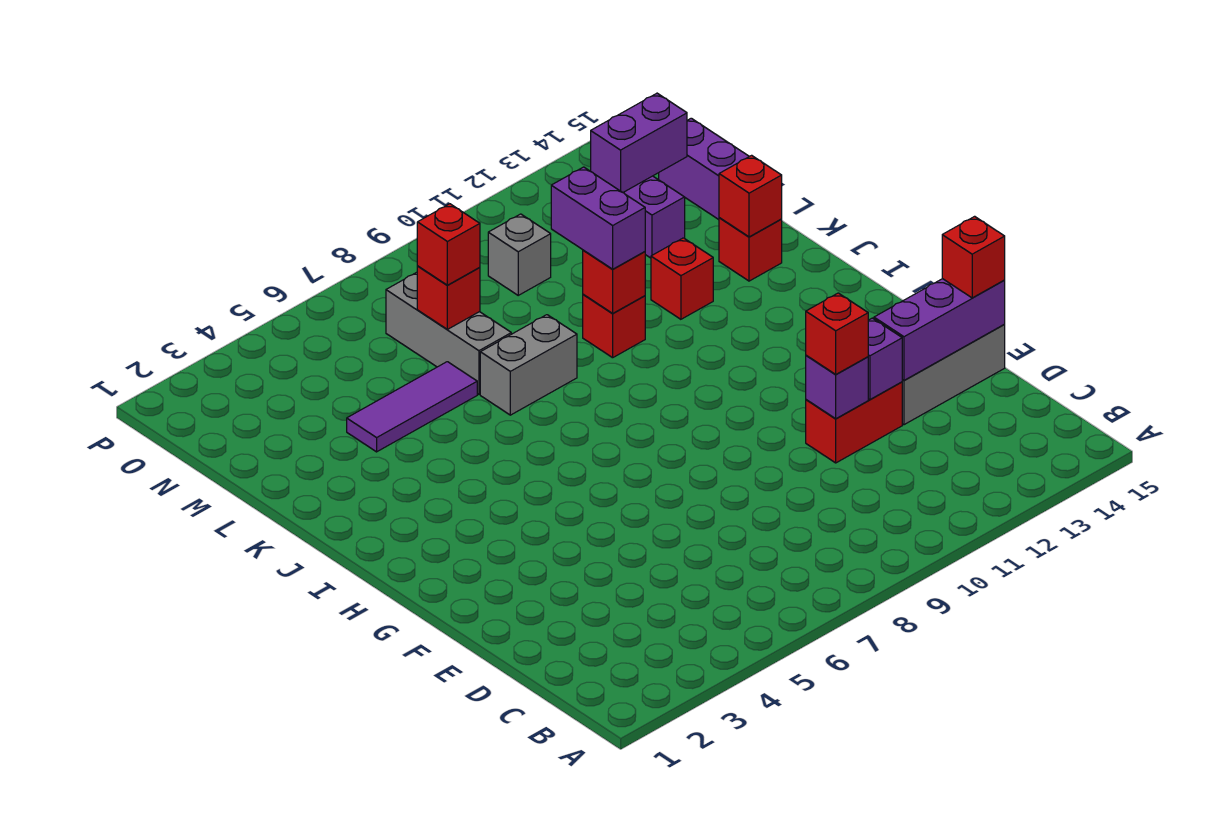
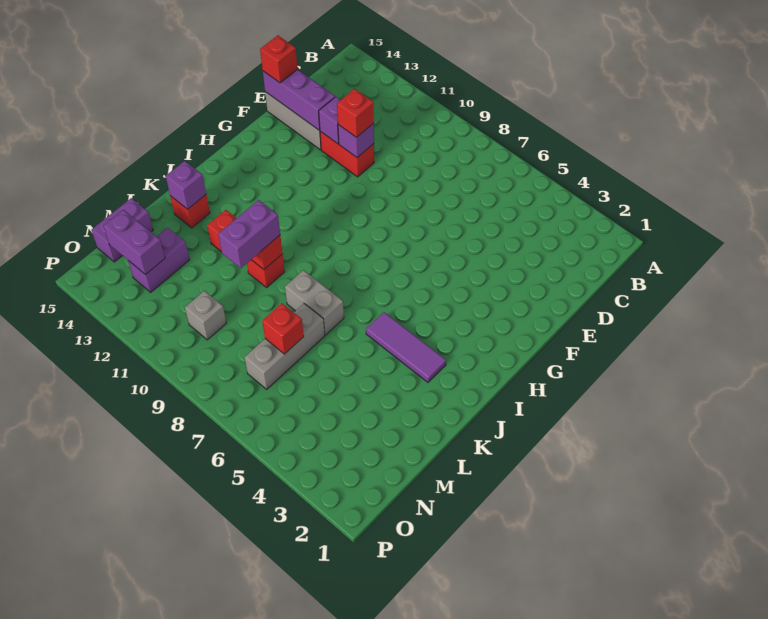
red 1x1 brick [719,155,782,237] -> purple 1x1 brick [166,161,206,209]
purple 1x3 tile [347,362,477,452] -> purple 1x3 tile moved to [366,312,446,382]
red 1x1 brick [417,204,480,285] -> none

